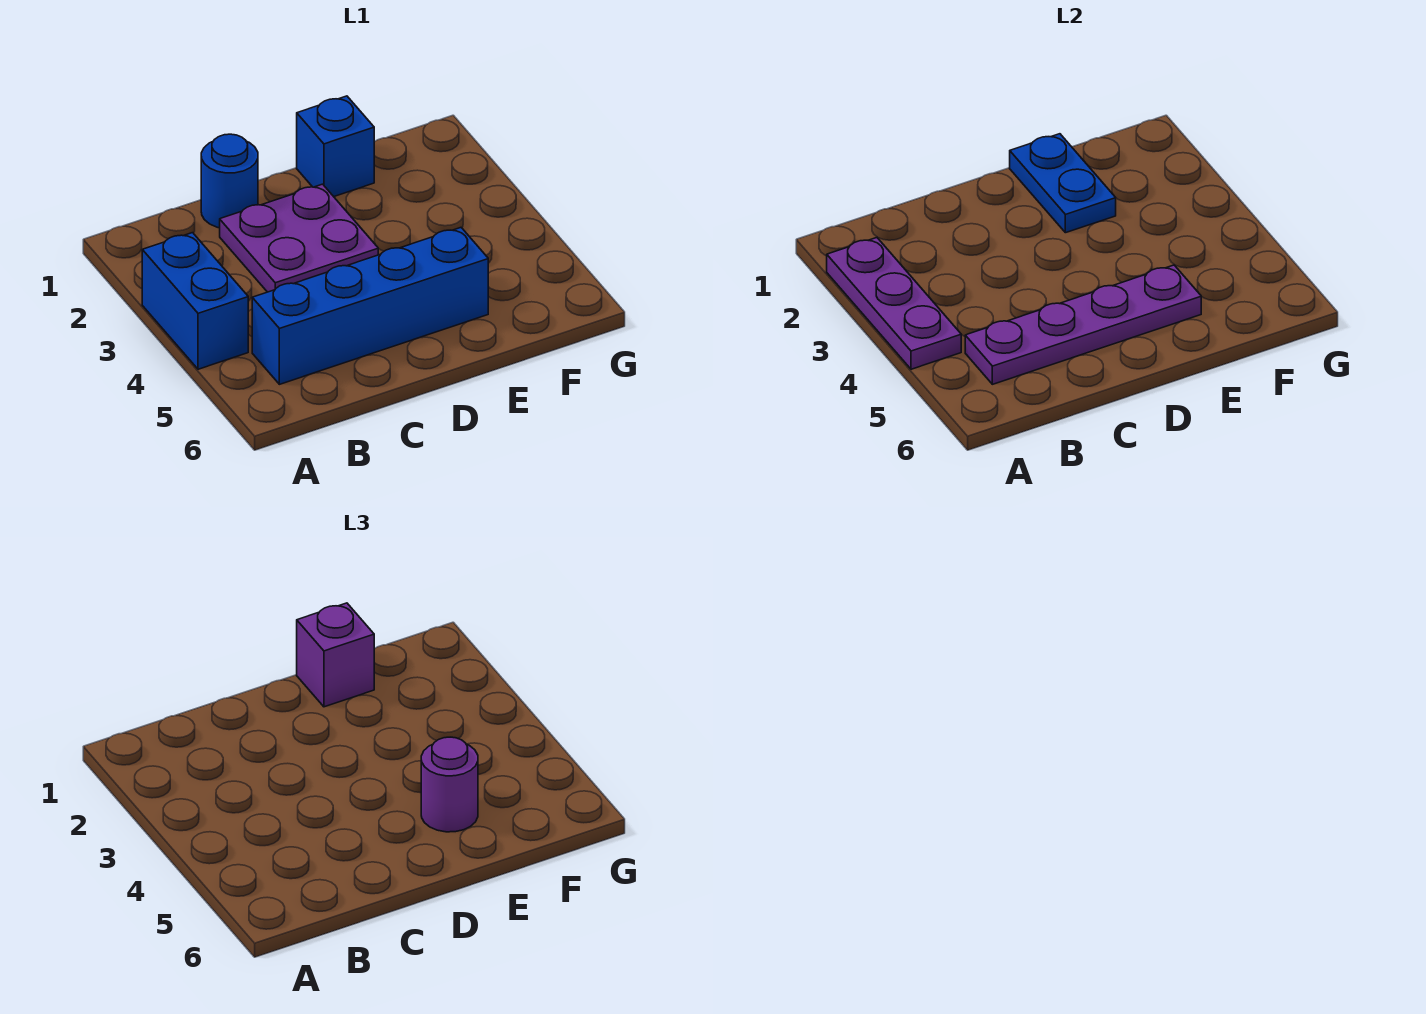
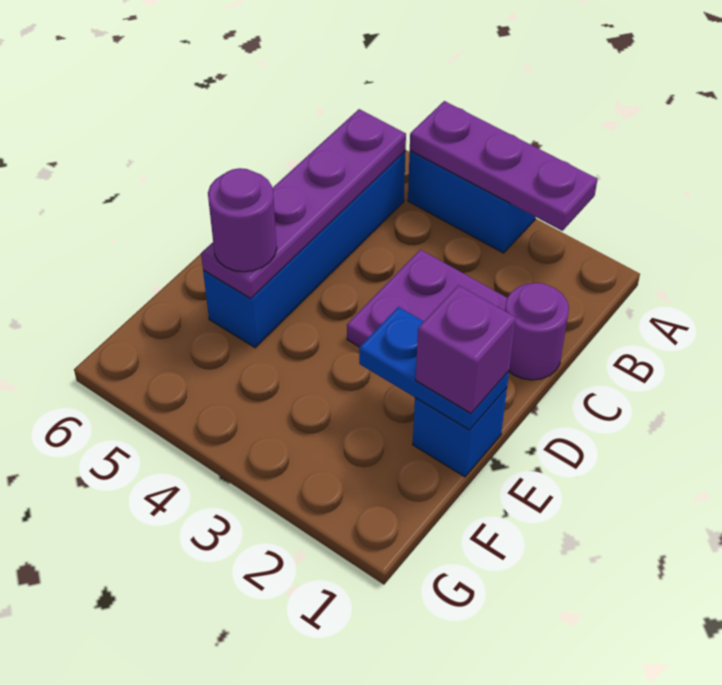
blue 1x1 round brick [201,134,258,228] -> purple 1x1 round brick [505,283,569,380]

